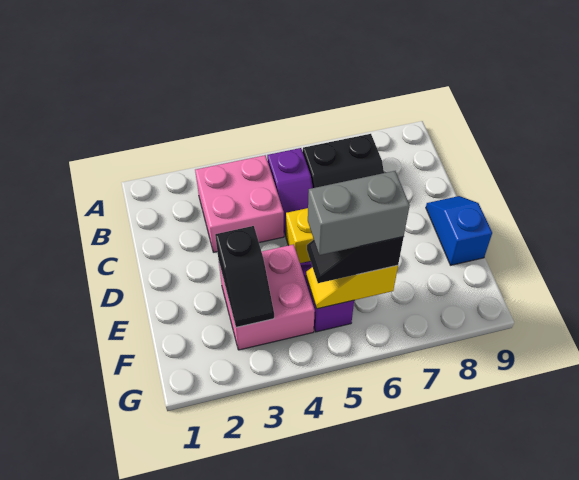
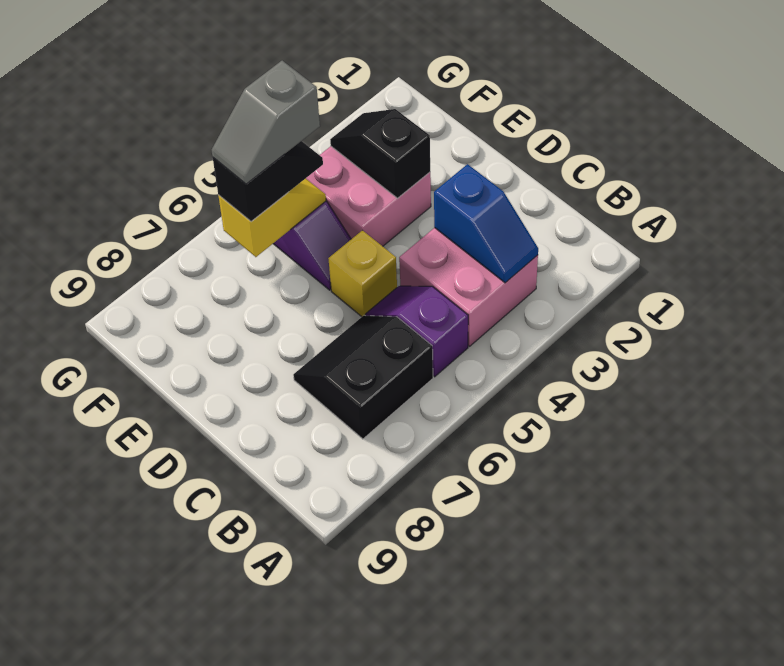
blue 1x2 slope [426,196,492,265] -> blue 1x2 slope moved to [434,164,538,283]
grey 1x2 brick [308,171,410,255] -> grey 1x2 slope [212,61,320,184]

